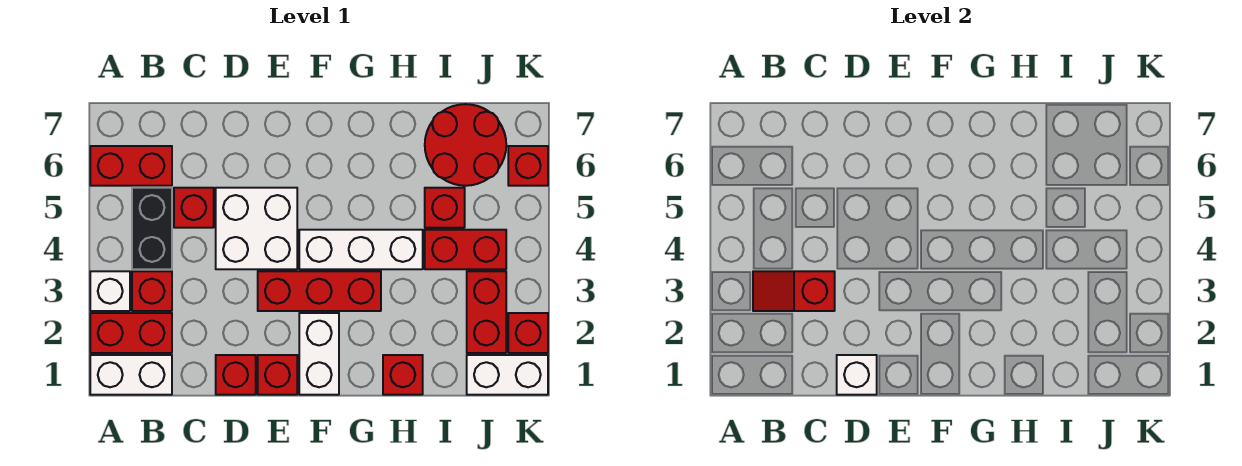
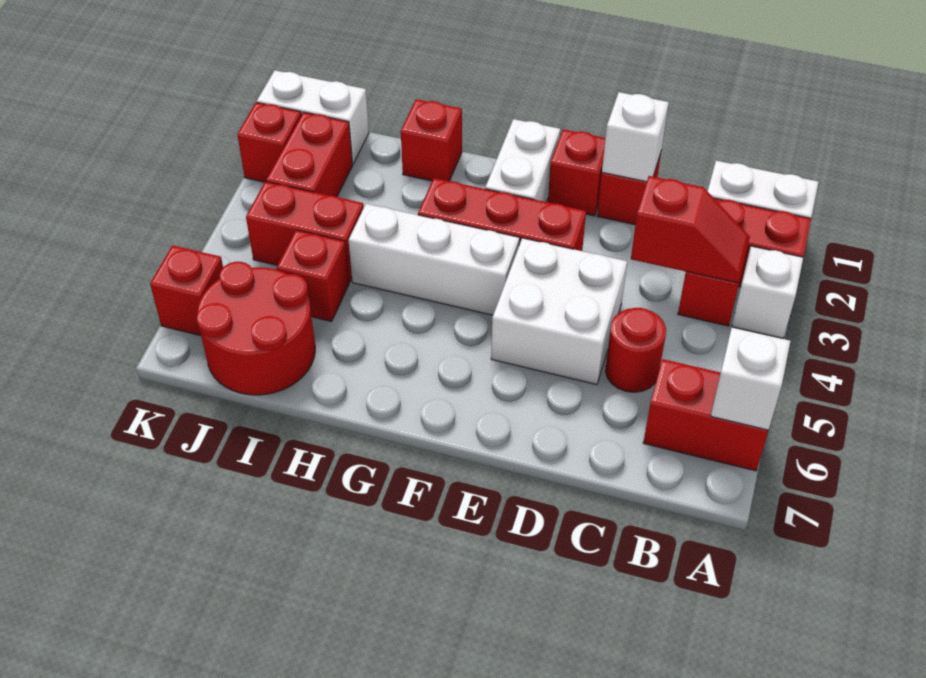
none -> white 1x1 brick [711,328,790,430]
black 1x2 brick [132,188,172,269] -> none
red 1x1 brick [174,188,214,228] -> red 1x1 round brick [605,308,666,392]

